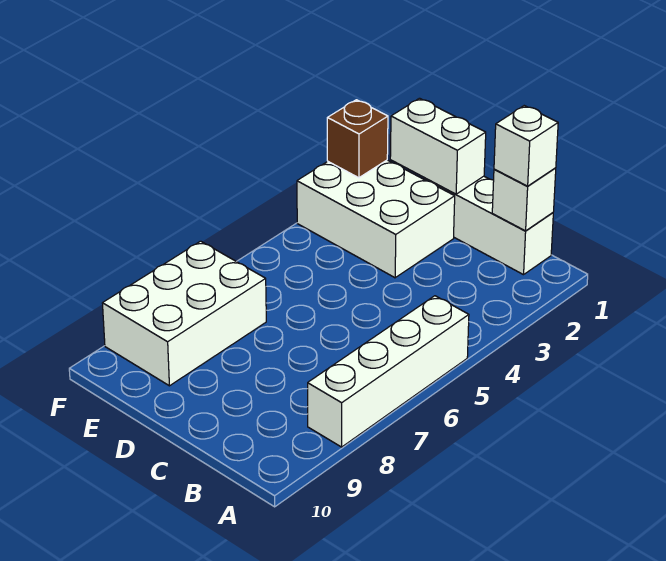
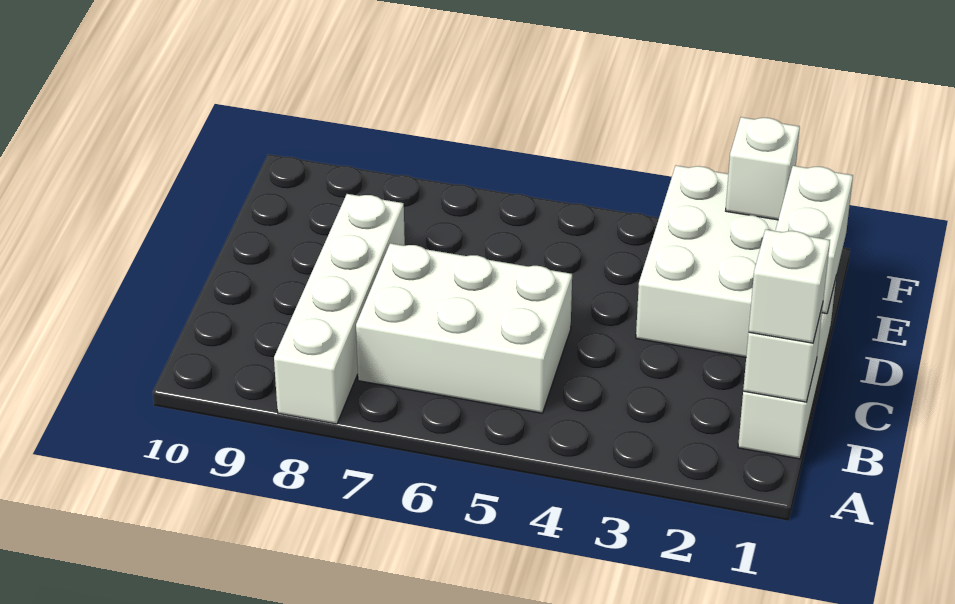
white 1x4 brick [308,296,469,447] -> white 1x4 brick turned to [274,194,405,424]
white 2x3 brick [102,241,266,386] -> white 2x3 brick moved to [356,243,572,413]
brown 1x1 brick [327,100,388,178] -> white 1x1 brick [726,117,800,220]

